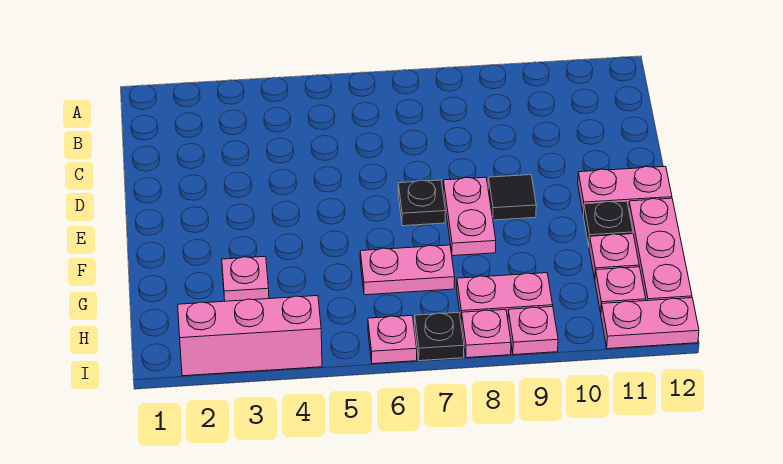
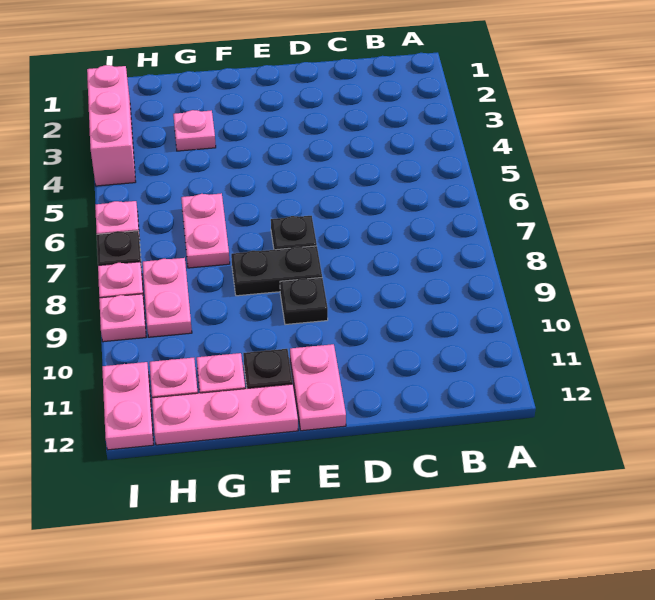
pink 1x2 plate [443,177,496,256] -> black 1x2 plate [231,246,322,296]
black 1x1 tile [488,175,536,220] -> black 1x1 plate [280,278,328,325]

